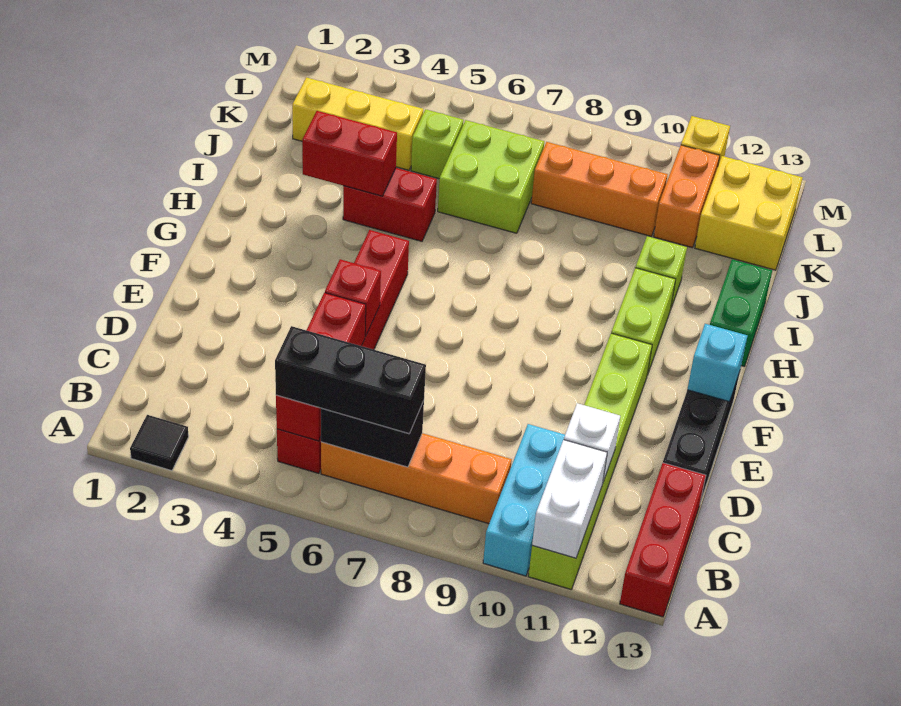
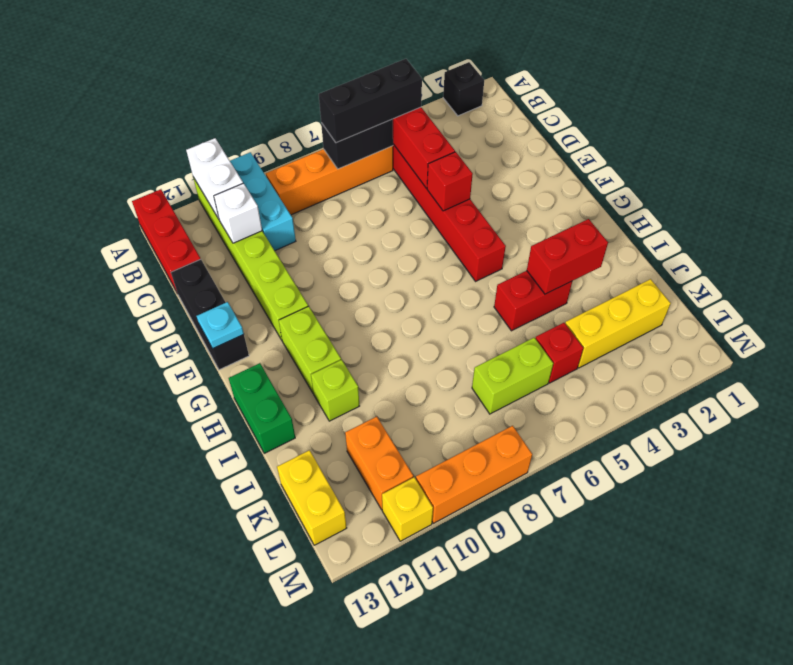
black 1x1 tile [130,415,189,471] -> black 1x1 brick [443,62,484,116]
cyan 1x1 brick [687,324,747,402] -> cyan 1x1 plate [197,302,244,349]
lime 2x2 brick [438,120,544,233] -> lime 1x2 brick [472,338,553,414]
lime 1x1 brick [411,109,464,179] -> red 1x1 brick [535,323,583,383]
orange 1x3 brick [531,142,668,236] -> orange 1x3 brick moved to [416,426,532,523]
yellow 2x2 brick [695,156,803,270] -> yellow 1x2 brick [277,450,347,545]

